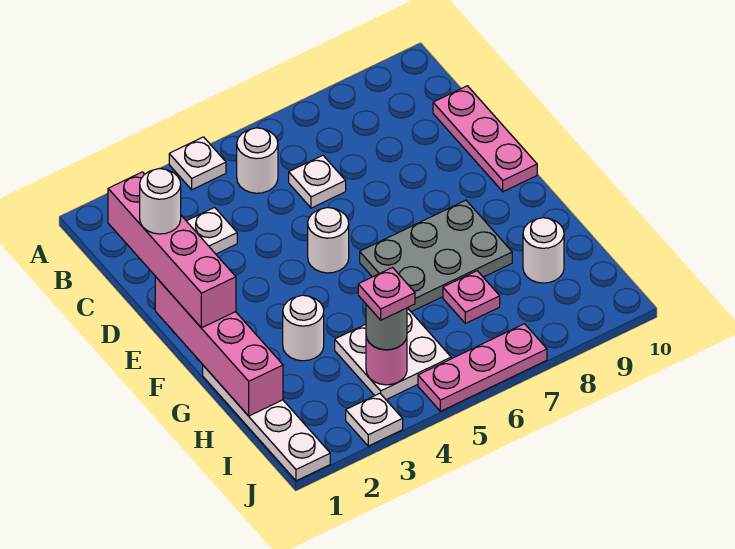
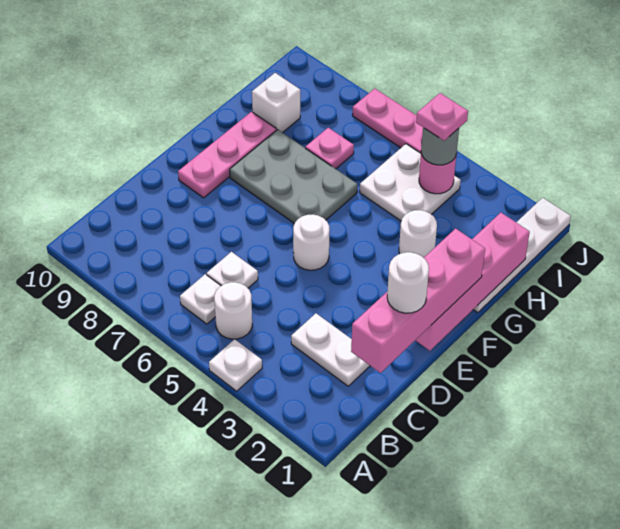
pink 1x3 plate [433,86,537,192] -> pink 1x3 plate moved to [178,112,276,198]
white 1x1 round brick [523,218,564,283] -> white 1x1 brick [252,73,300,133]
white 1x1 plate [346,393,403,446] -> white 1x1 plate moved to [180,274,221,324]

